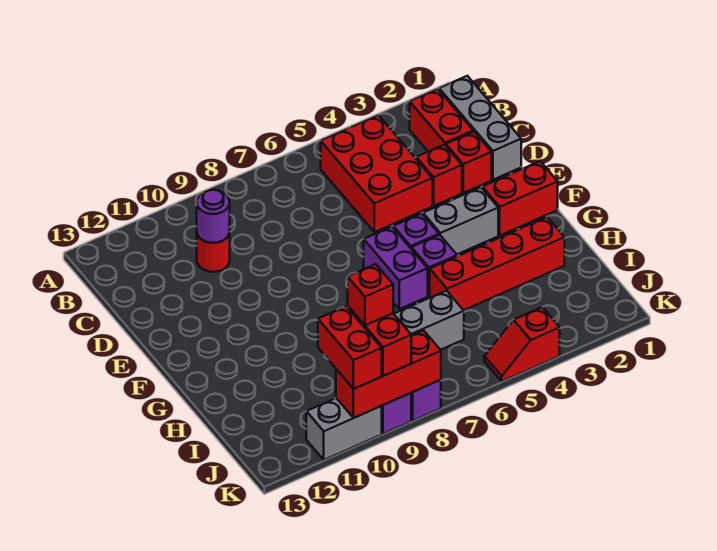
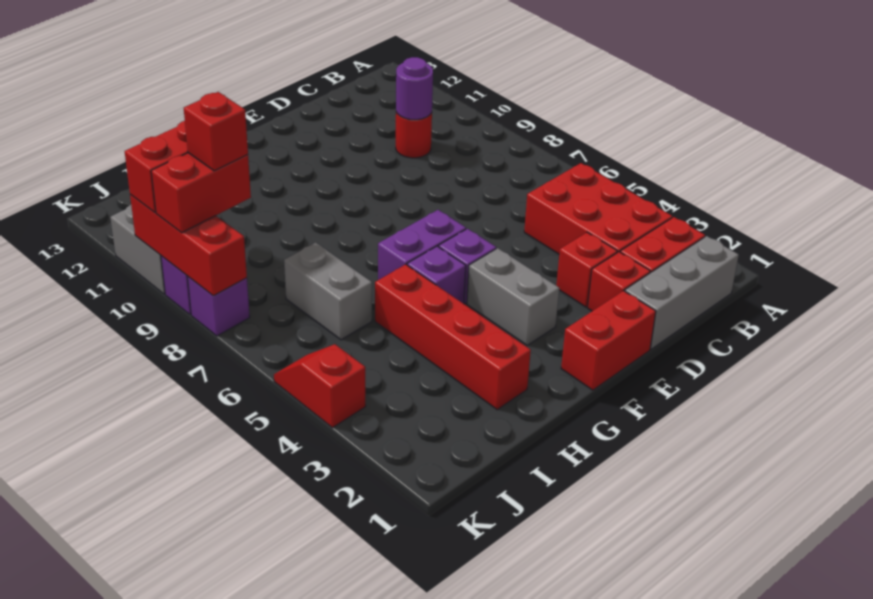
red 2x3 brick [321,115,432,232] -> red 2x3 brick turned to [524,163,672,254]
red 1x2 brick [482,161,558,235] -> red 1x2 brick turned to [561,291,656,390]

